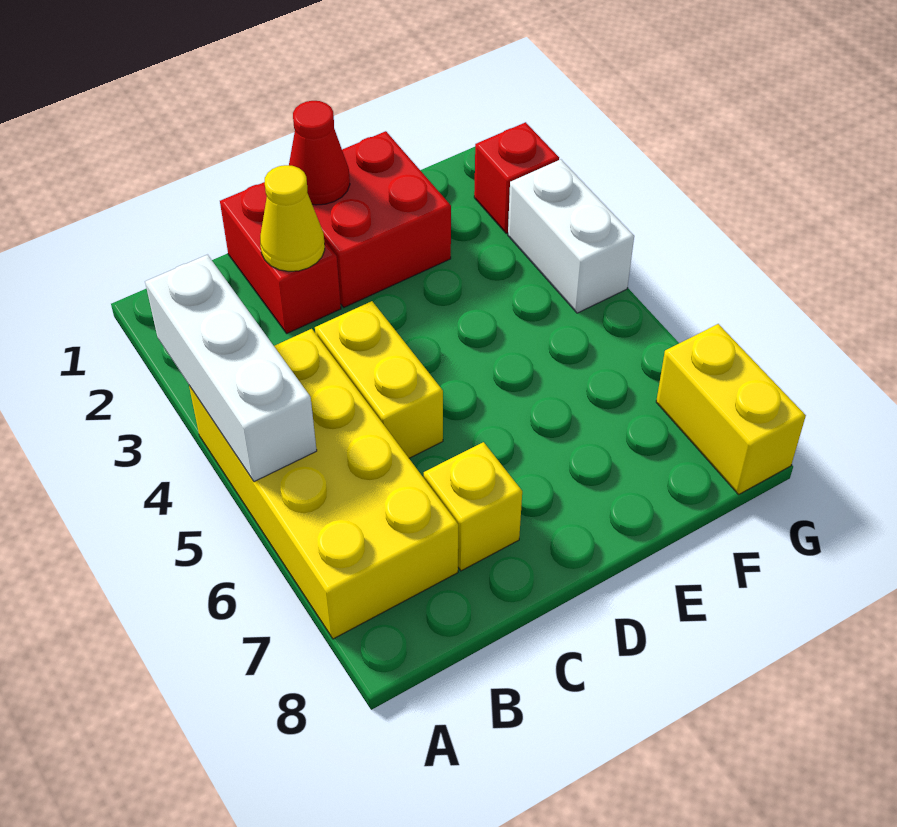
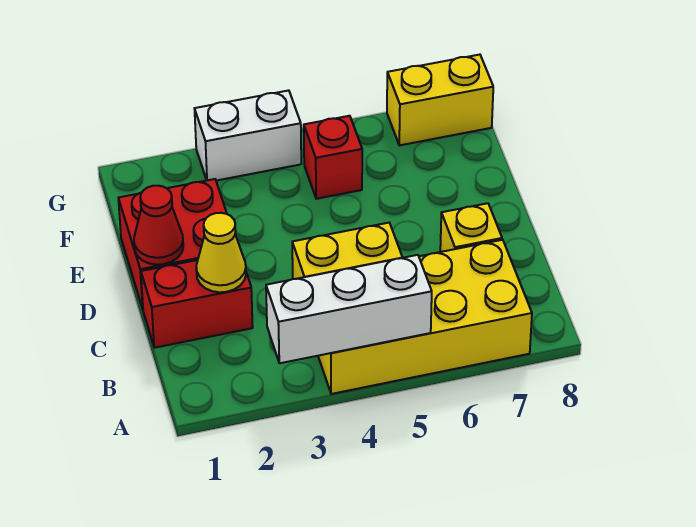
red 1x1 brick [474,122,559,233] -> red 1x1 brick moved to [304,116,362,199]

